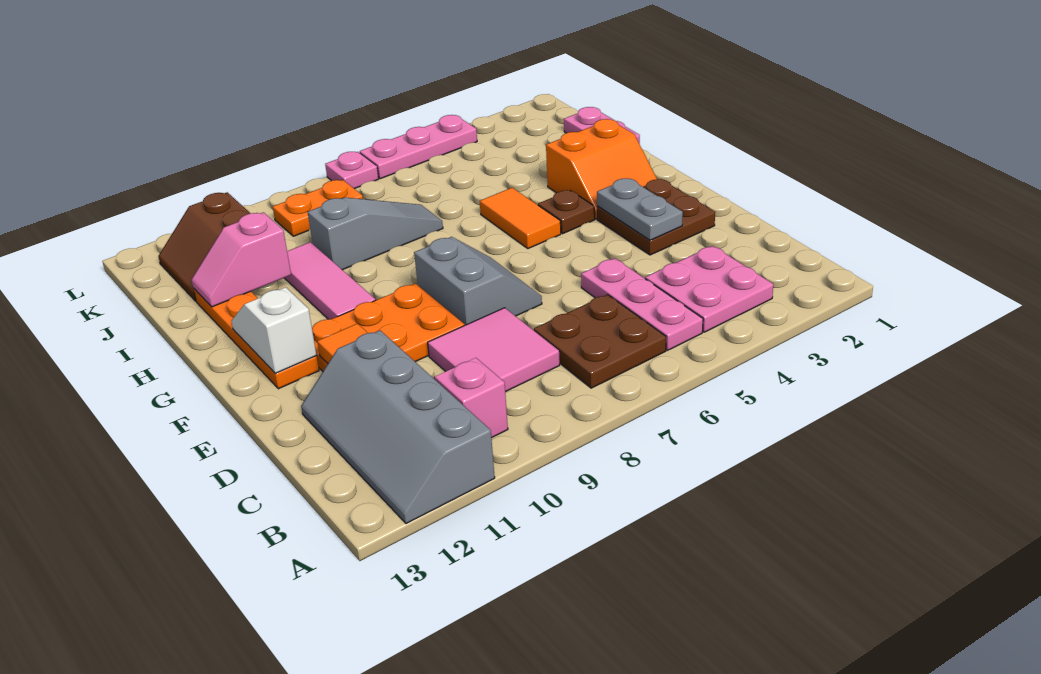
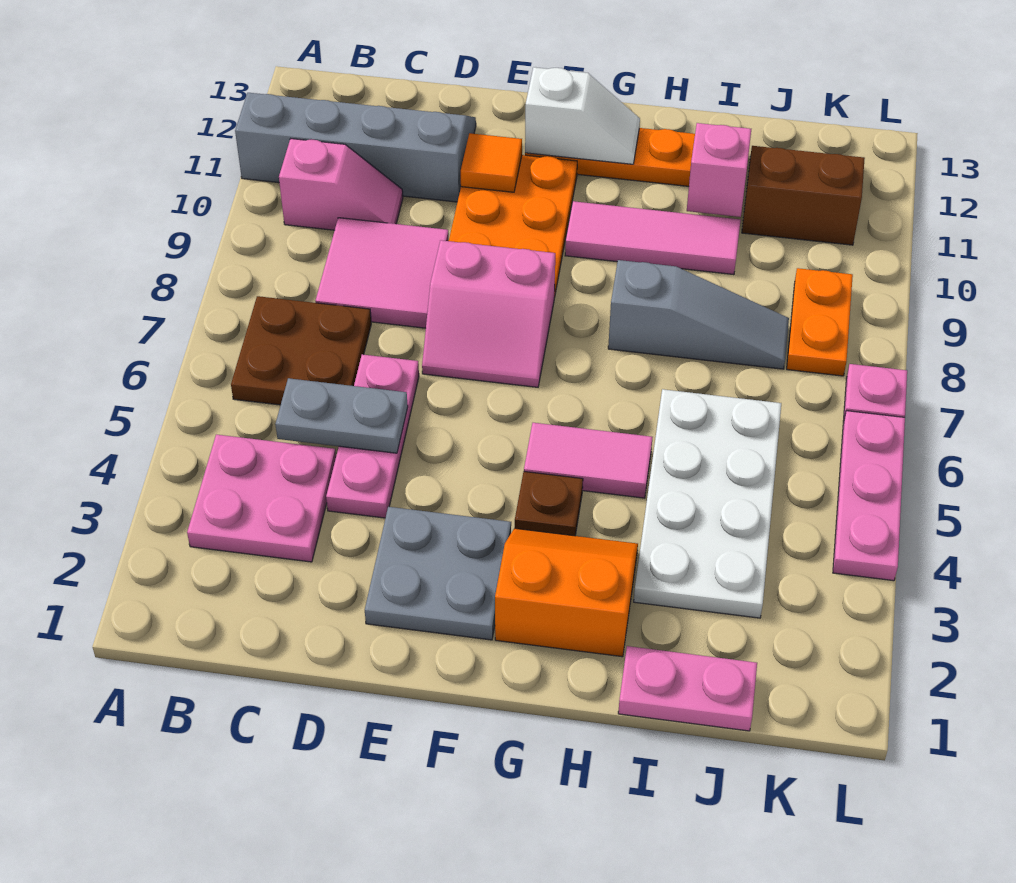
pink 1x3 plate [581,258,703,350] -> pink 1x3 plate turned to [326,354,419,518]
brown 2x2 plate [597,179,715,255] -> grey 2x2 plate [365,507,511,640]
grey 1x2 plate [597,178,683,240] -> grey 1x2 plate moved to [275,378,408,453]
grey 2x2 slope [414,237,542,325] -> pink 2x2 slope [422,240,555,387]
orange 2x2 slope [546,119,657,219] -> orange 2x2 slope turned to [495,528,638,657]
orange 1x2 tile [480,188,561,249] -> pink 1x2 tile [524,423,652,498]
none -> white 2x4 plate [634,389,781,618]
grey 1x3 slope [308,198,443,270] -> grey 1x3 slope turned to [608,260,789,369]

